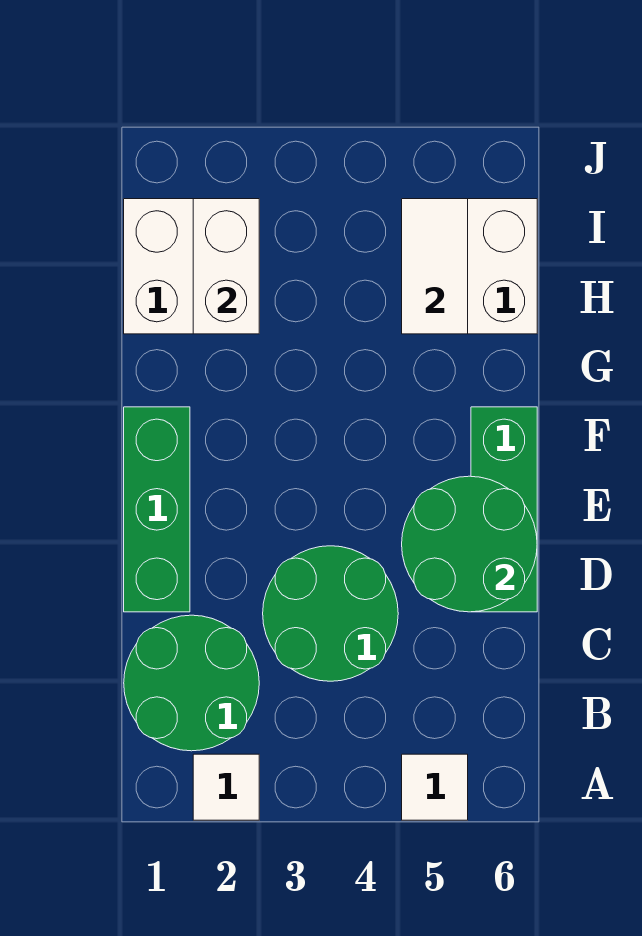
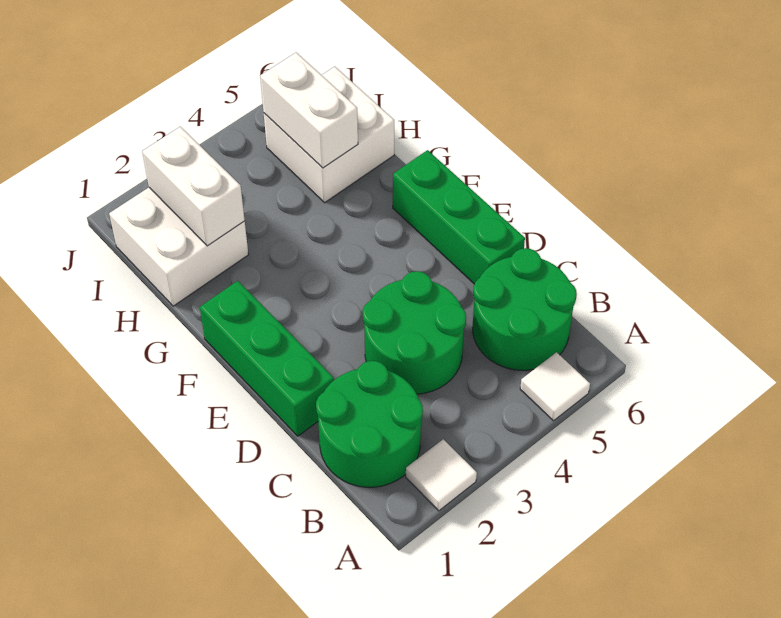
green 2x2 round brick [402,476,537,612] -> green 2x2 round brick moved to [473,248,577,370]
white 1x2 tile [402,199,468,334] -> white 1x2 brick [260,53,358,168]

